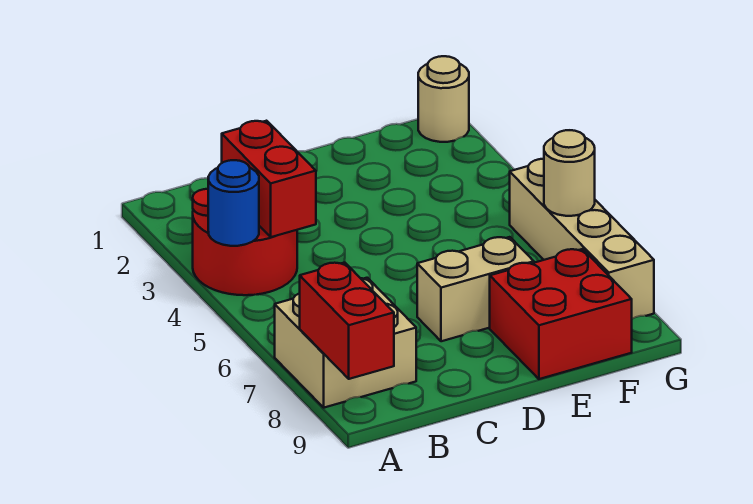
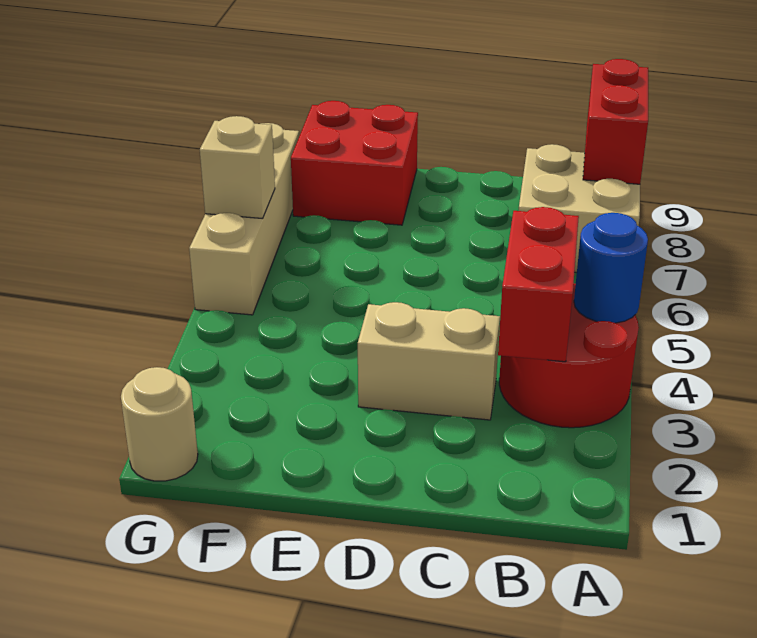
tan 1x2 brick [417,237,534,341] -> tan 1x2 brick moved to [358,302,500,420]
tan 1x1 round brick [544,130,595,216] -> tan 1x1 brick [200,116,275,219]

